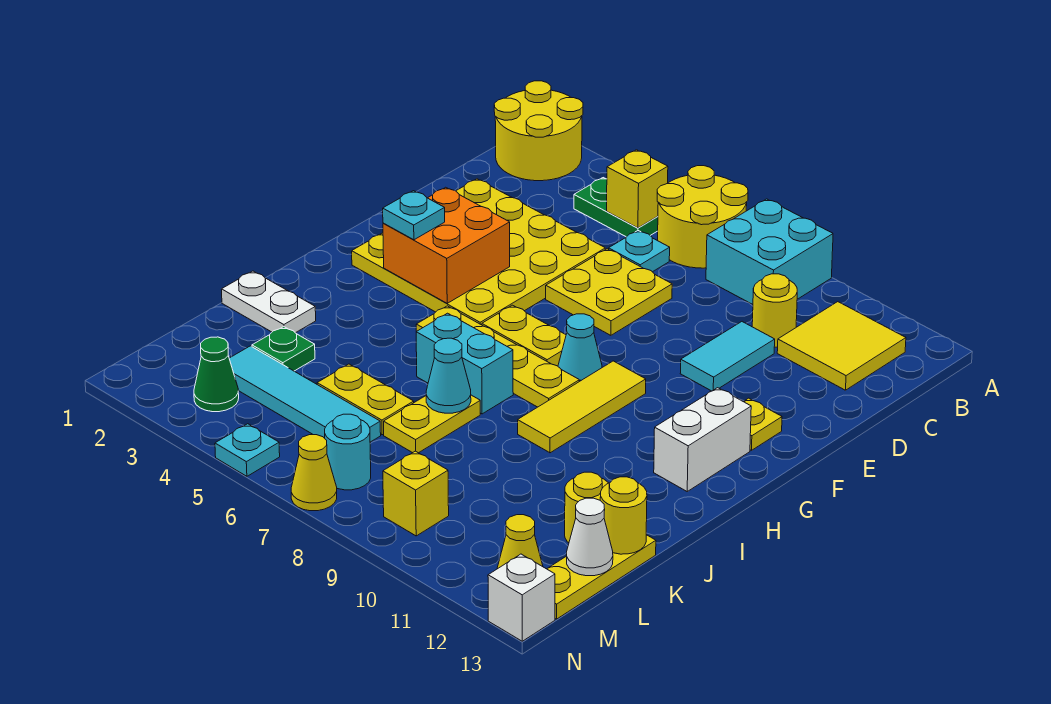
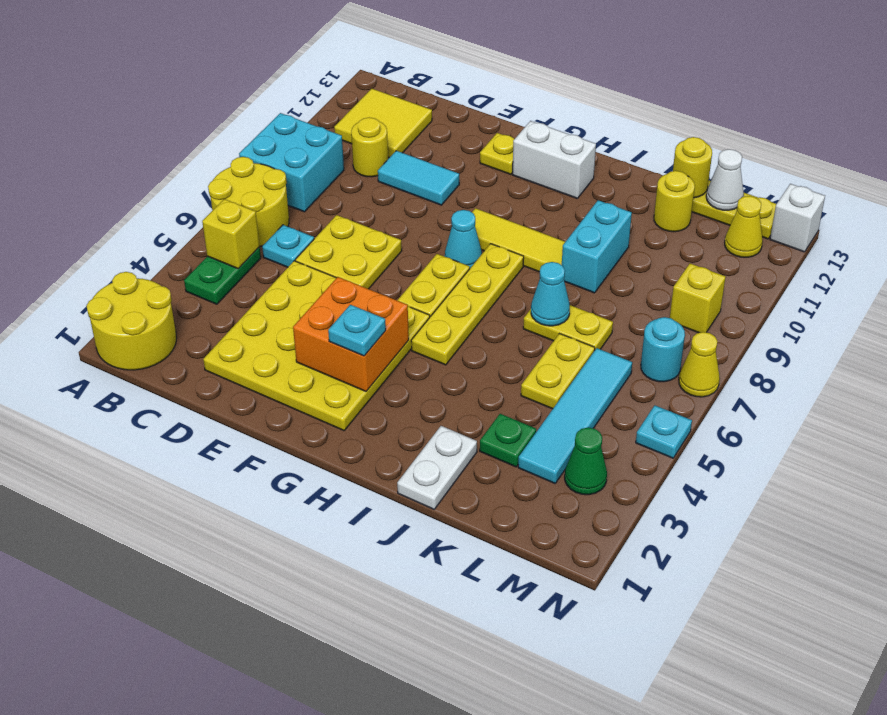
cyan 1x2 brick [416,313,513,414] -> cyan 1x2 brick moved to [562,200,632,293]

